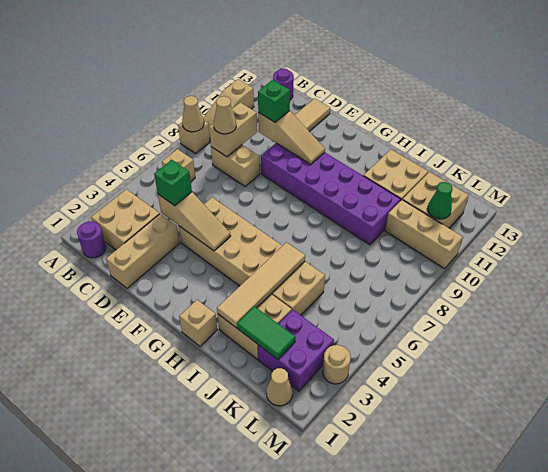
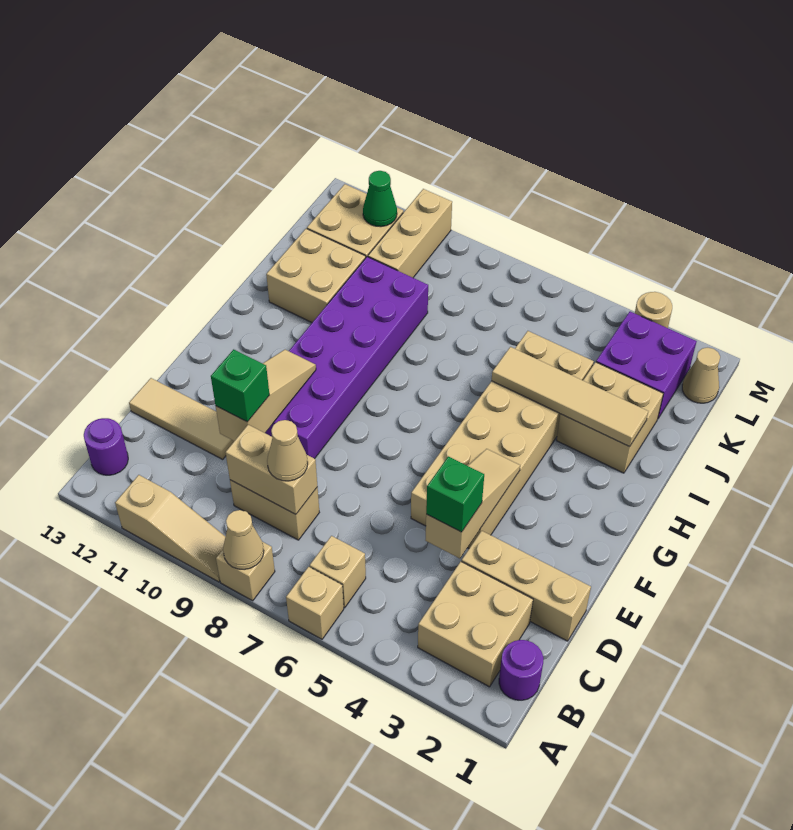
tan 1x2 brick [211,145,260,186] -> tan 1x2 brick turned to [230,480,319,540]
tan 1x1 brick [179,300,217,346] -> tan 1x1 brick moved to [286,567,344,639]
green 1x2 tile [237,306,295,359] -> none

